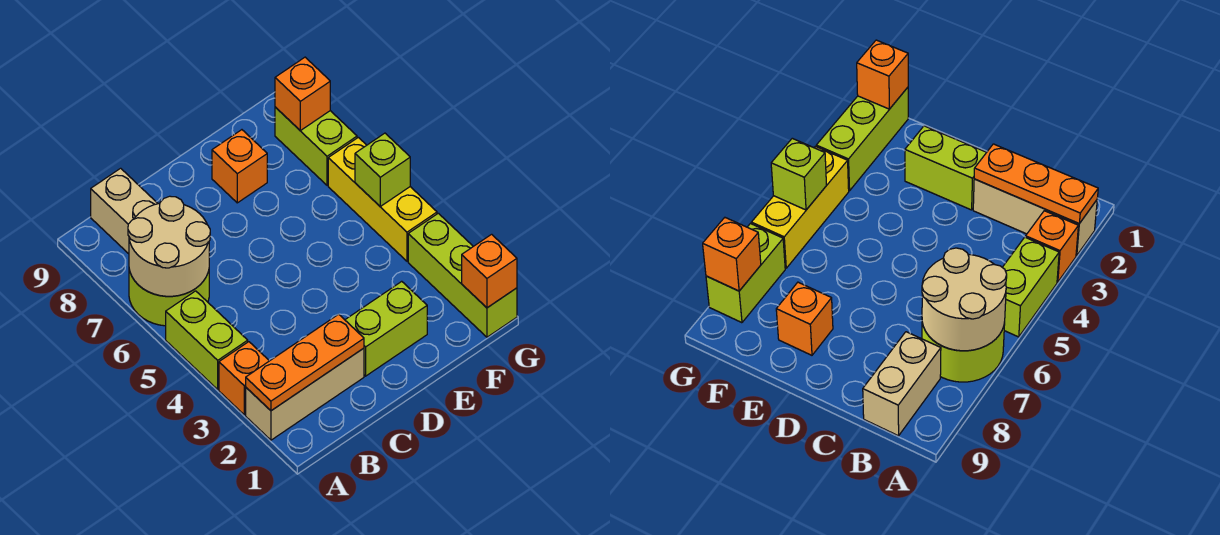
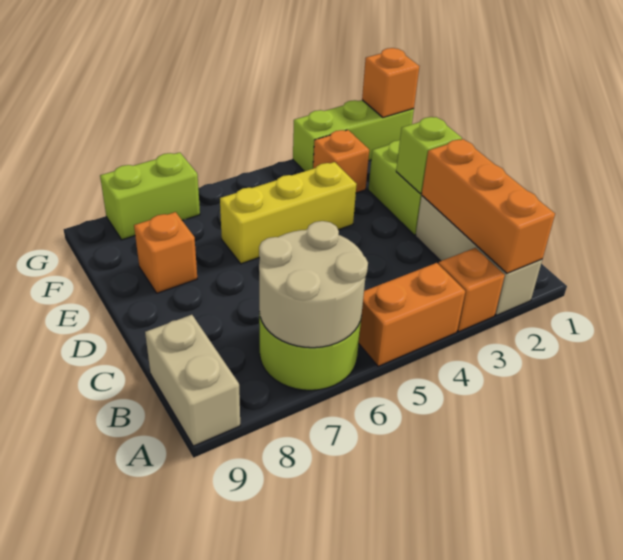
orange 1x3 plate [246,314,364,411] -> orange 1x3 brick [422,139,555,273]
lime 1x2 brick [166,291,248,389] -> orange 1x2 brick [359,263,465,366]
tan 1x2 brick [91,168,158,254] -> tan 1x2 brick turned to [145,315,240,446]
yellow 1x3 brick [328,137,437,261] -> yellow 1x3 brick moved to [220,162,357,264]
lime 1x1 brick [355,133,410,206] -> lime 1x1 brick moved to [396,117,462,194]
orange 1x1 brick [275,57,330,131] -> orange 1x1 brick moved to [313,130,369,193]

